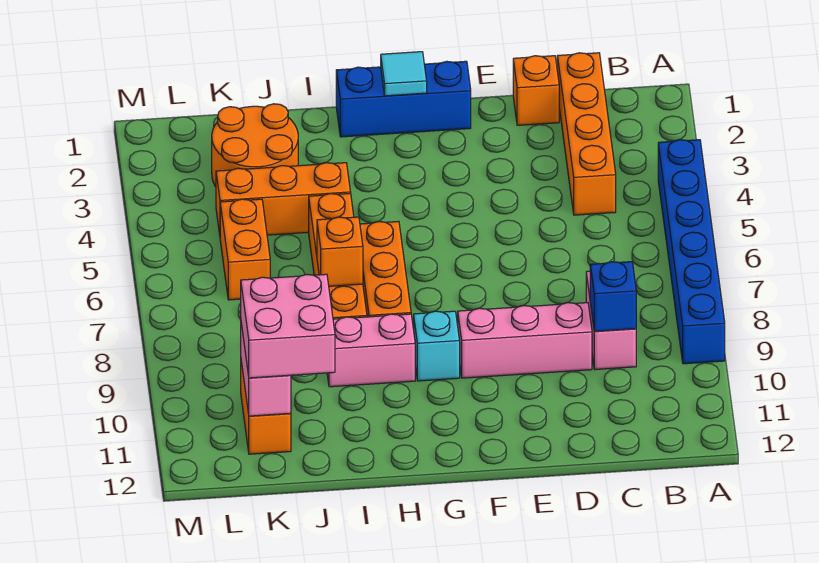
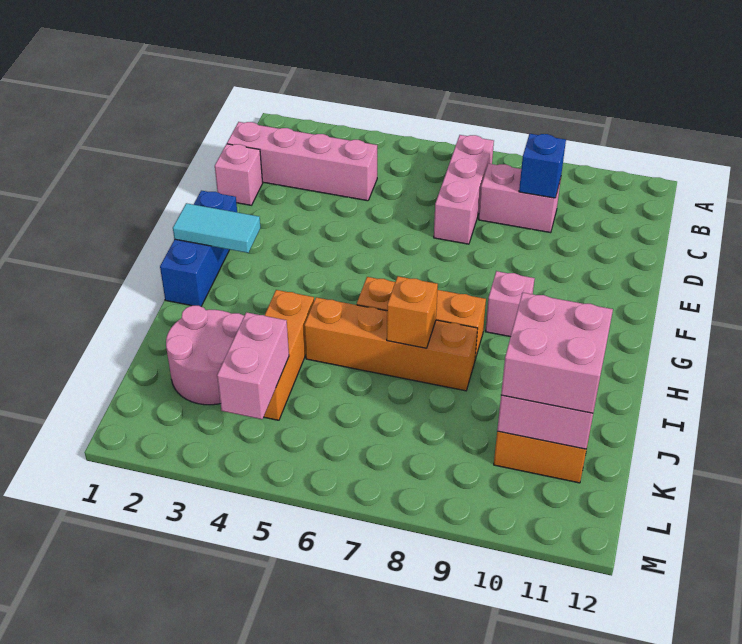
blue 1x6 brick [658,140,725,364] -> none
orange 1x4 brick [557,53,616,215] -> pink 1x4 brick [227,122,377,201]
orange 1x1 brick [513,56,559,125] -> pink 1x1 brick [215,144,263,205]
pink 1x3 brick [458,303,592,378] -> pink 1x3 brick moved to [434,135,494,244]
cyan 1x1 tile [381,52,427,96] -> cyan 1x2 tile [173,203,260,253]
cyan 1x1 brick [414,311,460,381] -> pink 1x1 brick [485,271,535,337]
pink 1x2 brick [327,314,415,387] -> pink 1x2 brick moved to [217,312,289,419]
orange 2x2 round brick [212,104,298,187] -> pink 2x2 round brick [166,306,244,405]
orange 1x2 brick [220,199,270,300] -> none

